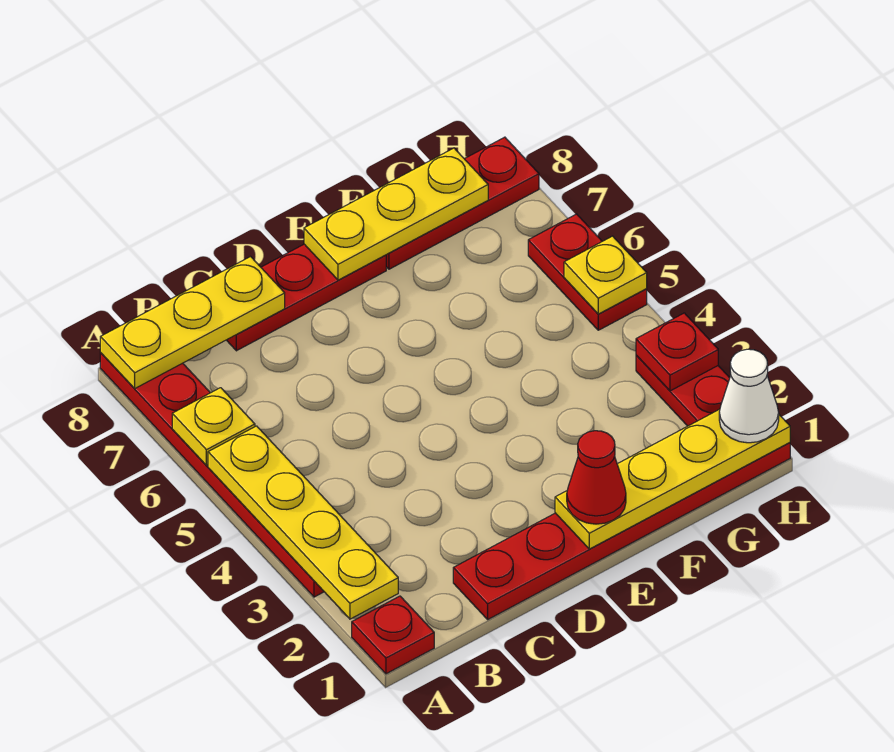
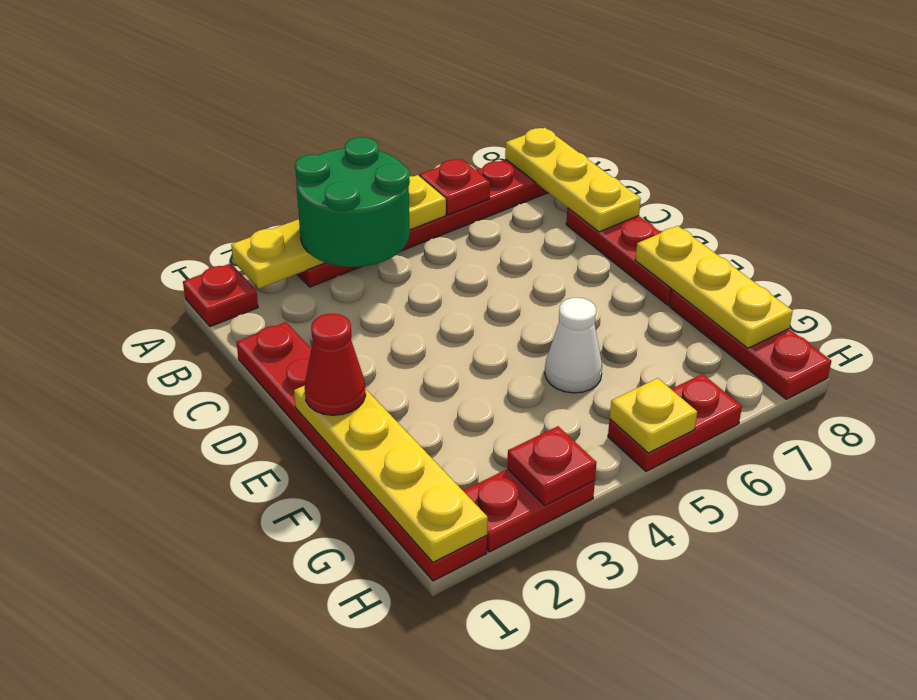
none -> green 2x2 round brick [295,137,410,267]
yellow 1x1 plate [172,388,255,465] -> red 1x1 plate [420,159,490,215]
white 1x1 cone [719,349,779,443] -> white 1x1 cone moved to [545,298,602,393]

